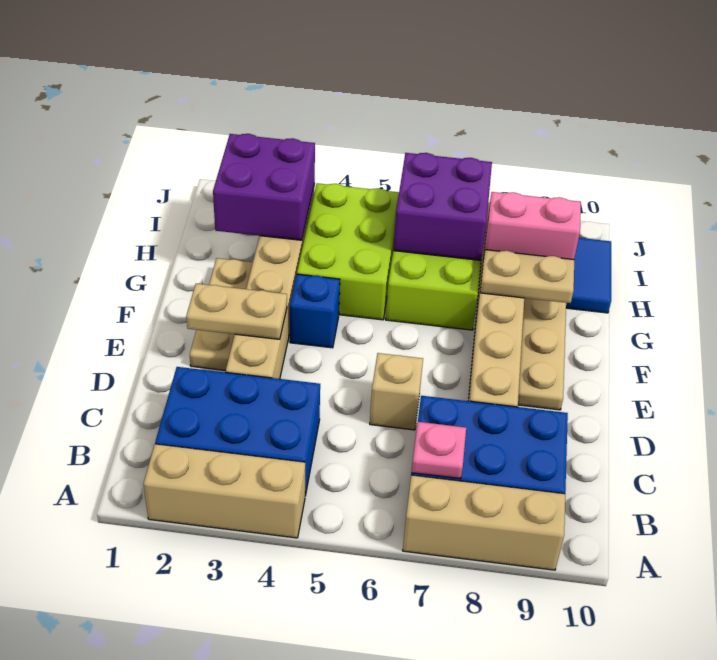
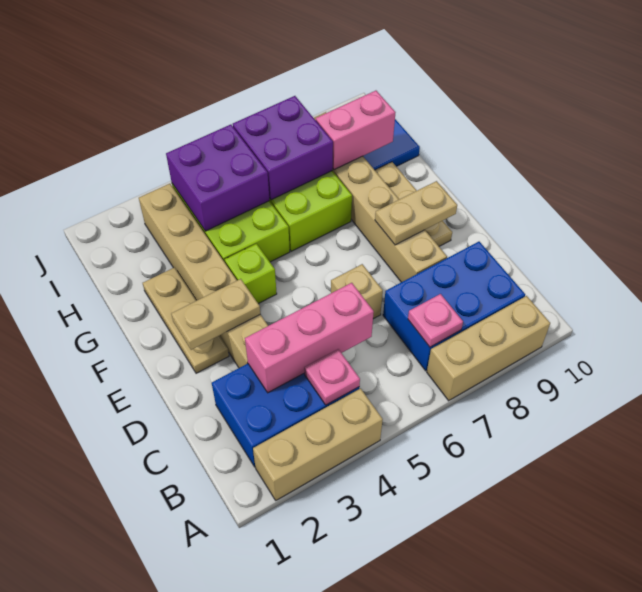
none -> pink 1x1 plate [304,349,360,405]
none -> pink 1x3 brick [245,283,374,393]
blue 1x1 brick [290,274,340,348] -> lime 1x1 brick [225,244,277,304]
tan 1x2 plate [480,250,574,303] -> tan 1x2 plate moved to [375,181,457,245]
purple 2x2 brick [213,134,315,240] -> purple 2x2 brick moved to [166,125,269,231]

